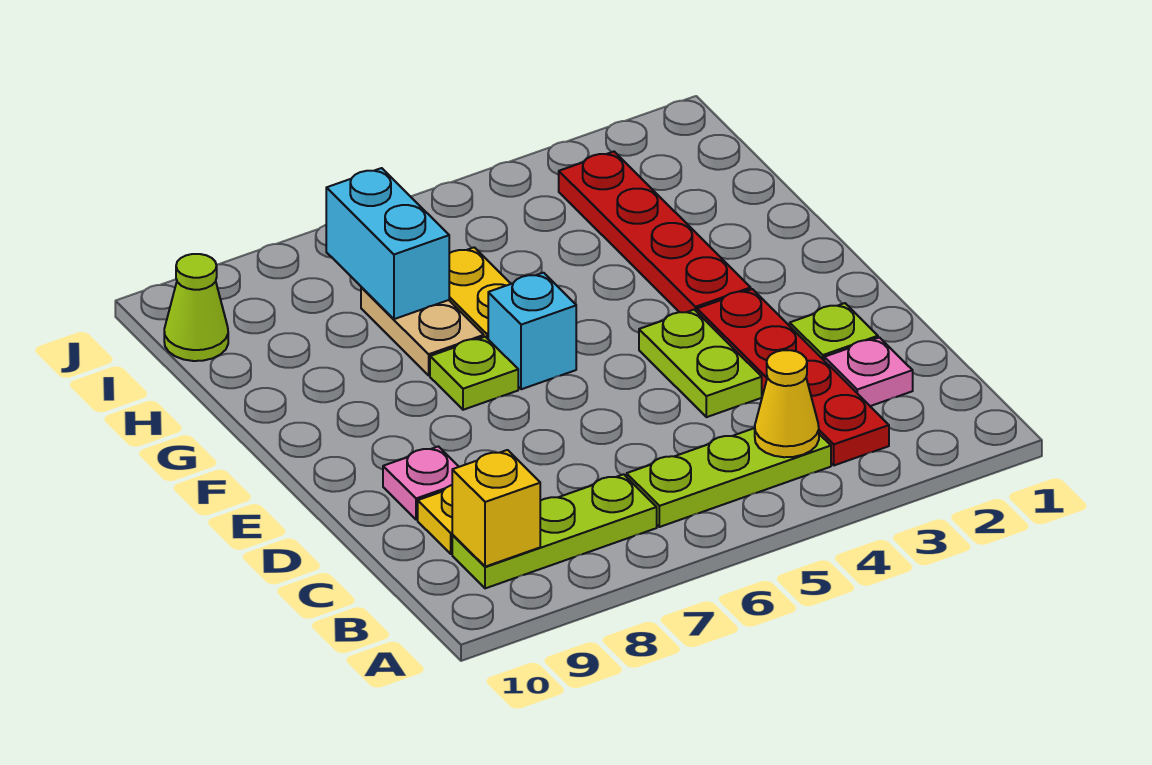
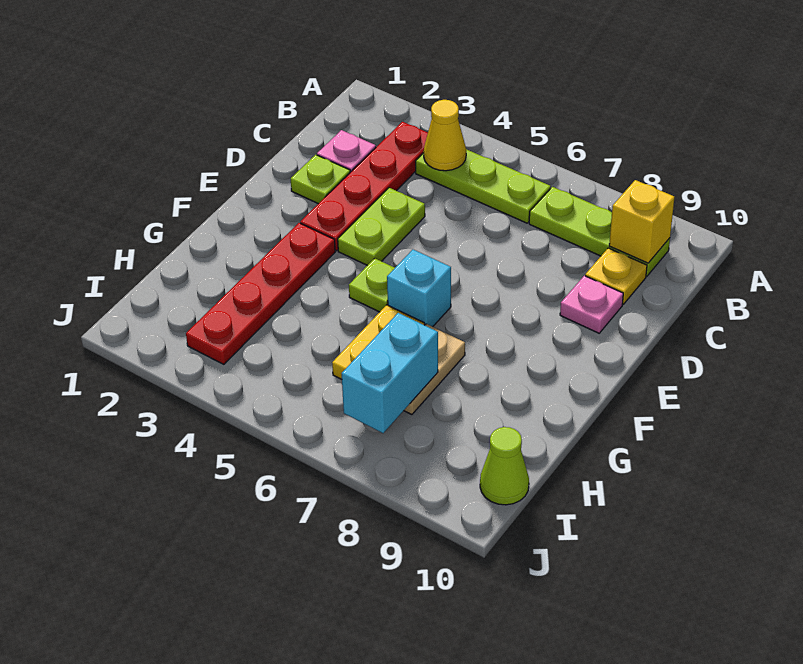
lime 1x1 plate [430,337,518,410] -> lime 1x1 plate moved to [349,258,395,312]

